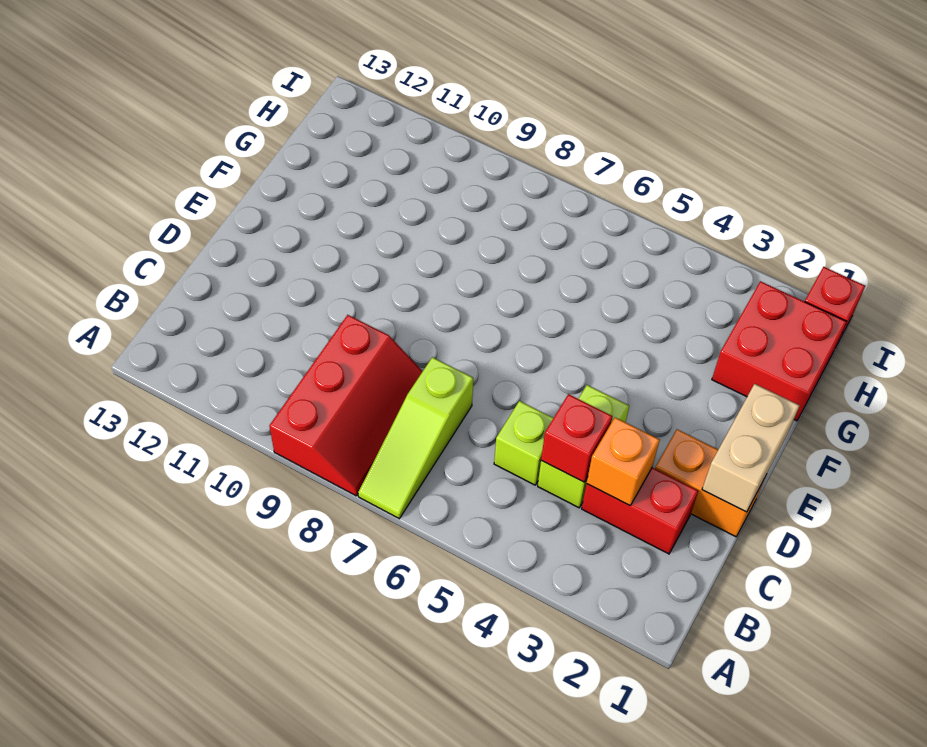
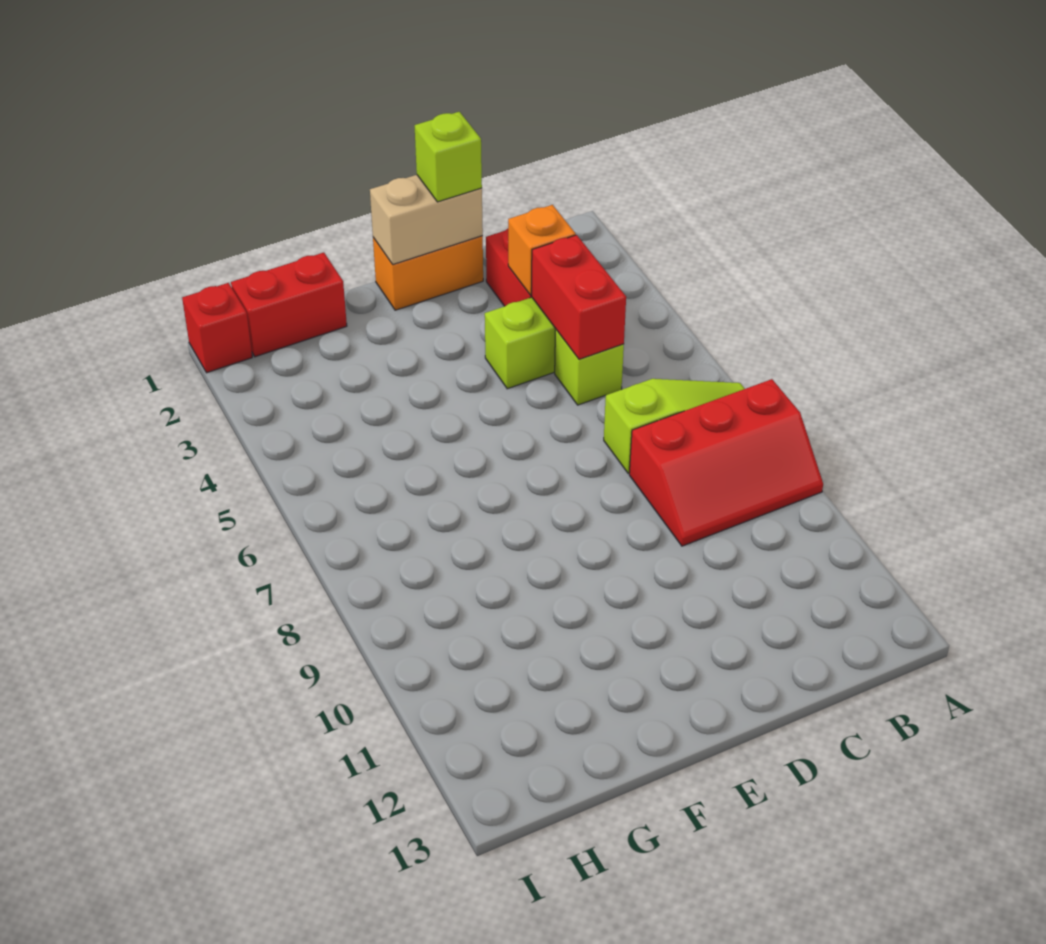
red 2x3 slope [269,315,423,496] -> red 2x3 slope turned to [629,379,823,546]
red 1x1 brick [541,394,612,482] -> red 1x2 brick [532,235,626,359]
orange 1x2 brick [655,429,765,537] -> orange 1x2 brick turned to [373,236,483,310]
none -> lime 1x1 brick [415,112,482,202]
red 2x2 brick [712,281,847,421] -> red 1x2 brick [231,253,347,357]

